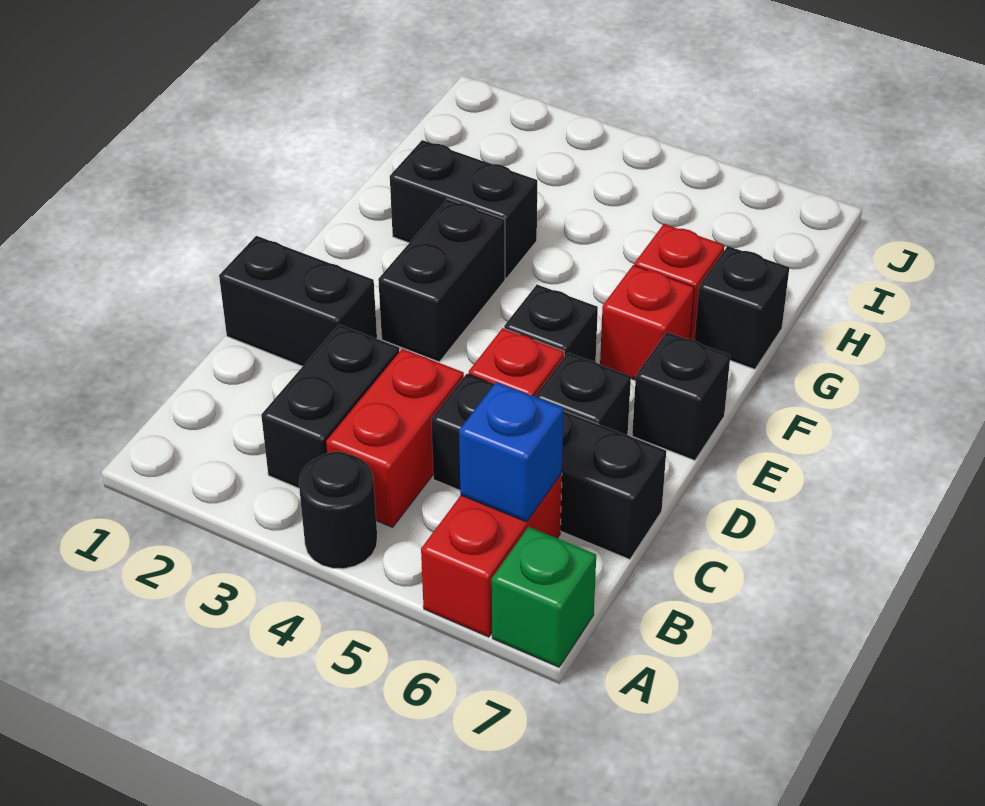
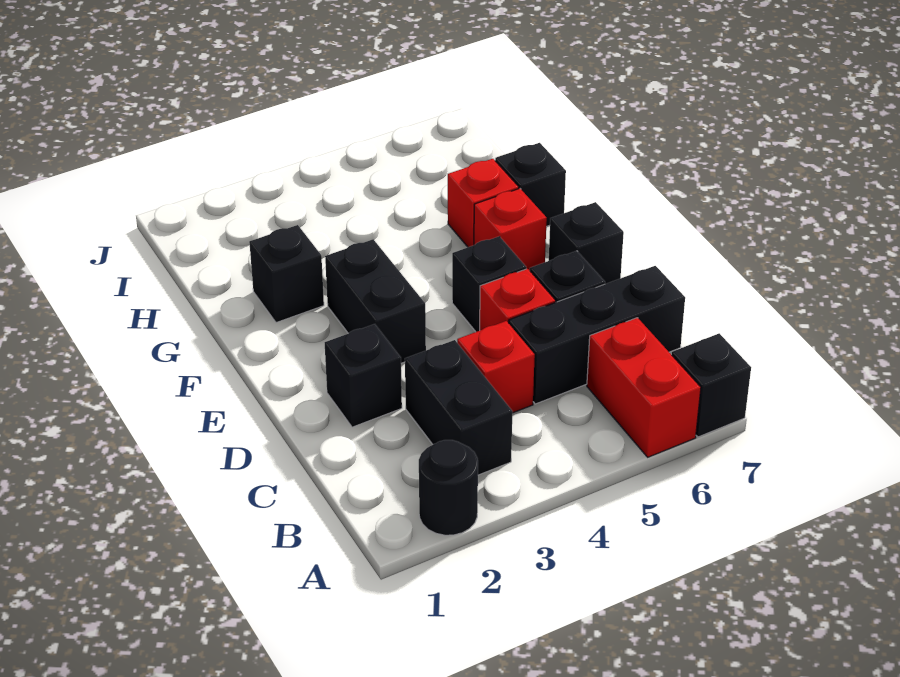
black 1x1 round brick [299,452,377,569] -> black 1x1 round brick moved to [419,440,478,535]
green 1x1 brick [492,527,596,667] -> black 1x1 brick [672,333,751,437]
red 1x2 brick [326,349,464,527] -> red 1x1 brick [457,321,535,413]
blue 1x1 brick [459,382,564,522] -> none
black 1x2 brick [219,236,377,366] -> black 1x1 brick [325,324,402,427]
black 1x2 brick [390,140,537,278] -> black 1x1 brick [249,225,324,323]

